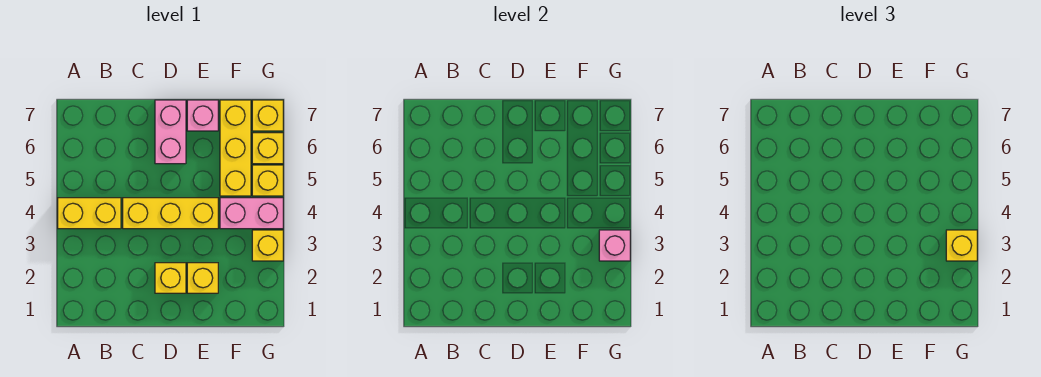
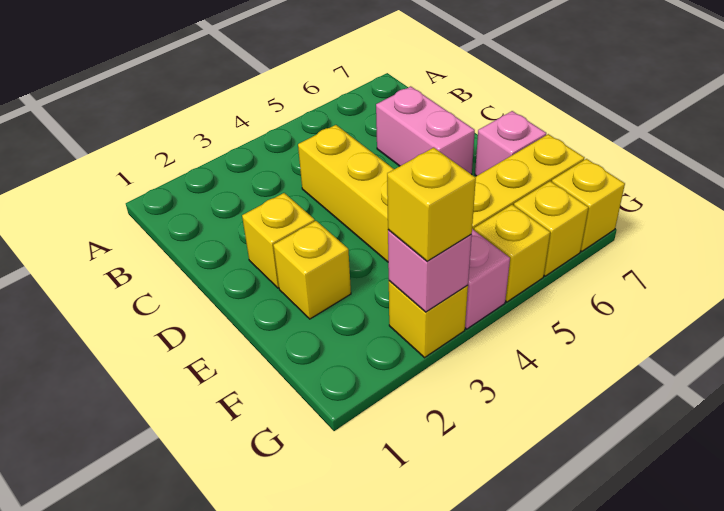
yellow 1x2 brick [58,198,121,229] -> none
pink 1x2 brick [155,100,186,164] -> pink 1x2 brick turned to [376,86,475,174]

